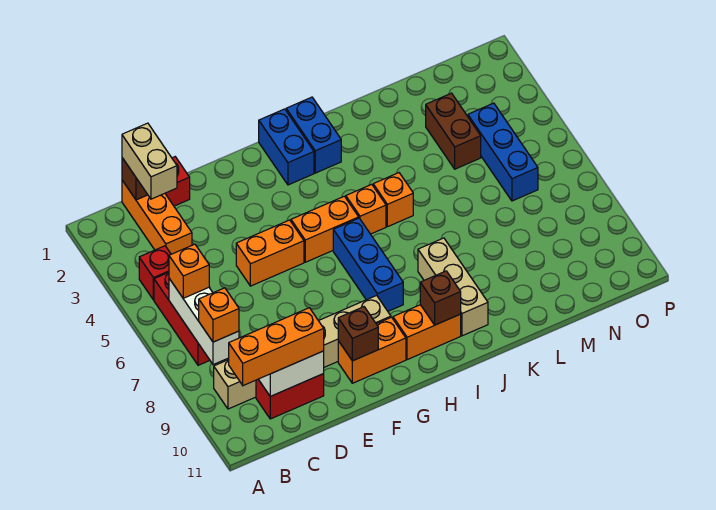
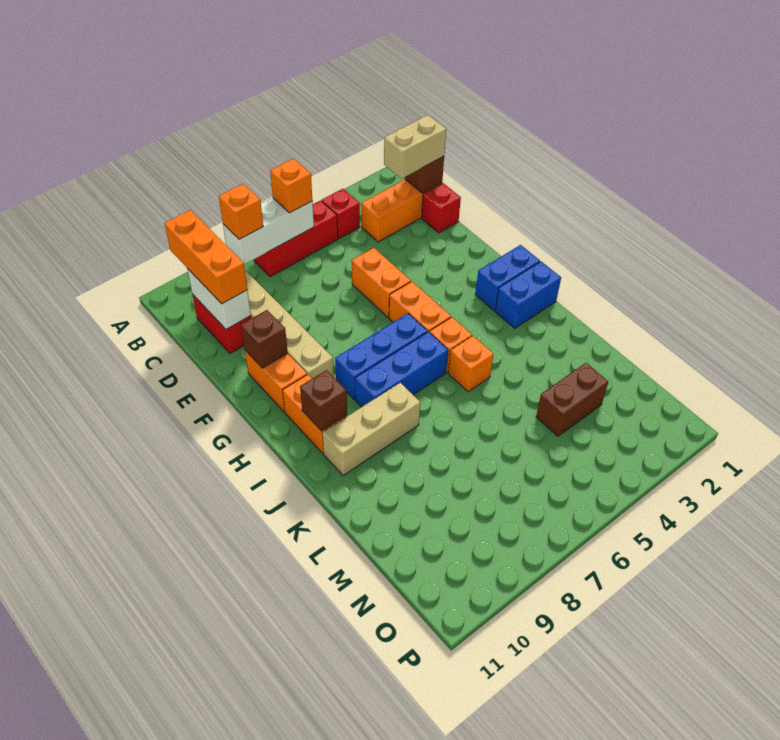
blue 1x3 brick [468,103,538,201] -> blue 1x3 brick moved to [355,332,448,407]

